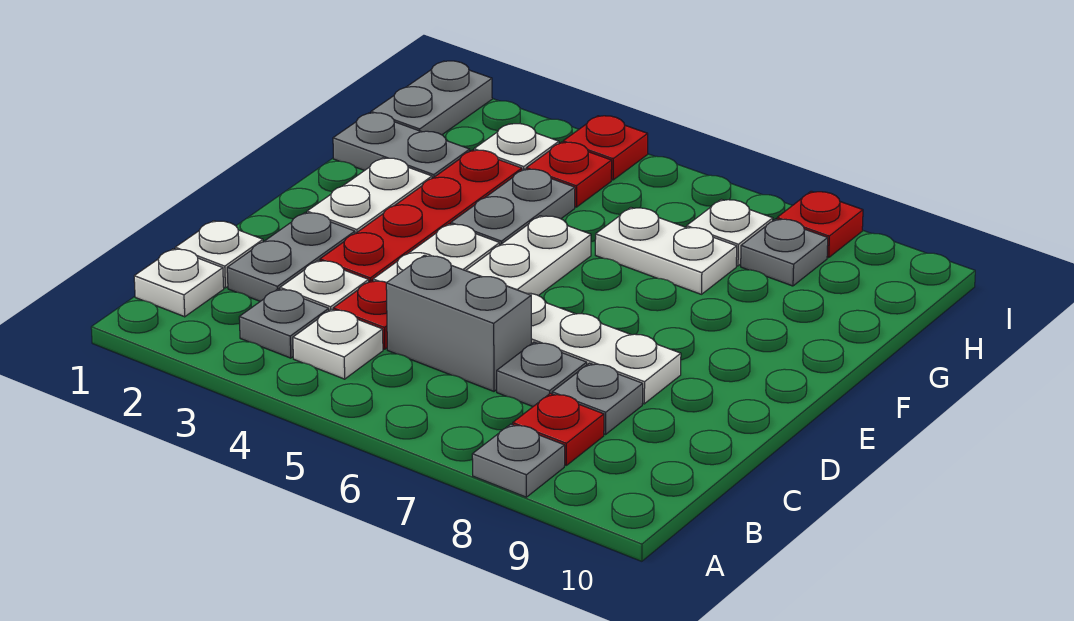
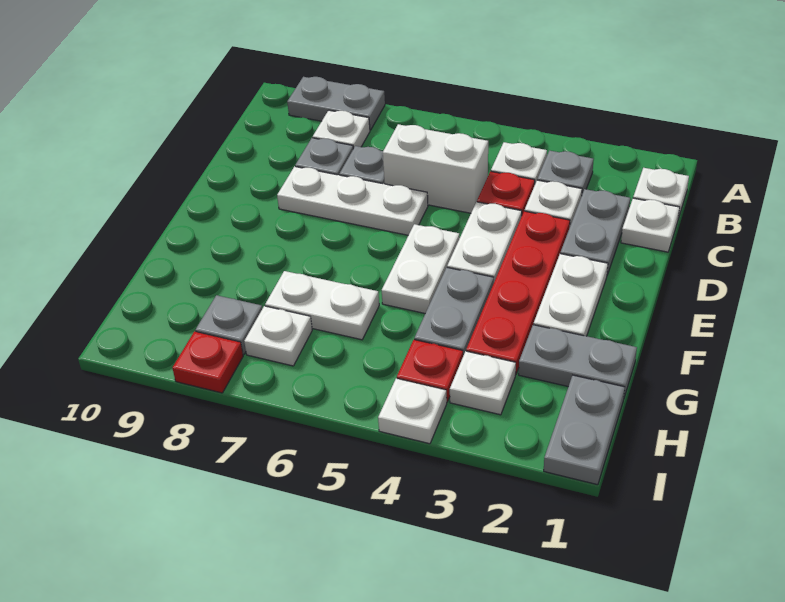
grey 1x1 plate [472,424,565,497] -> grey 1x2 plate [287,77,385,130]
red 1x1 plate [513,393,604,465] -> white 1x1 plate [313,110,370,149]
grey 1x2 brick [386,255,531,391] -> white 1x2 brick [383,124,488,213]
red 1x1 plate [563,116,648,180] -> white 1x1 plate [378,379,447,444]

